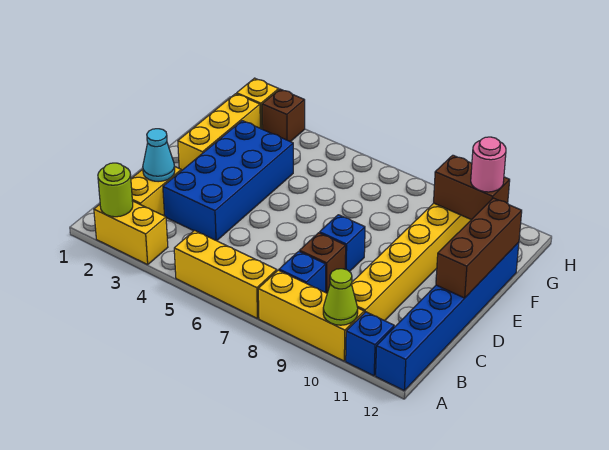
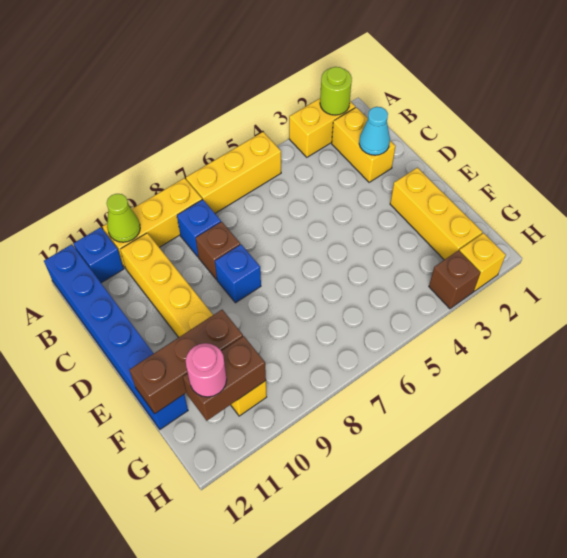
blue 2x4 brick [163,121,293,241] -> none
brown 1x3 brick [436,198,522,298] -> brown 1x3 brick turned to [129,310,243,414]

